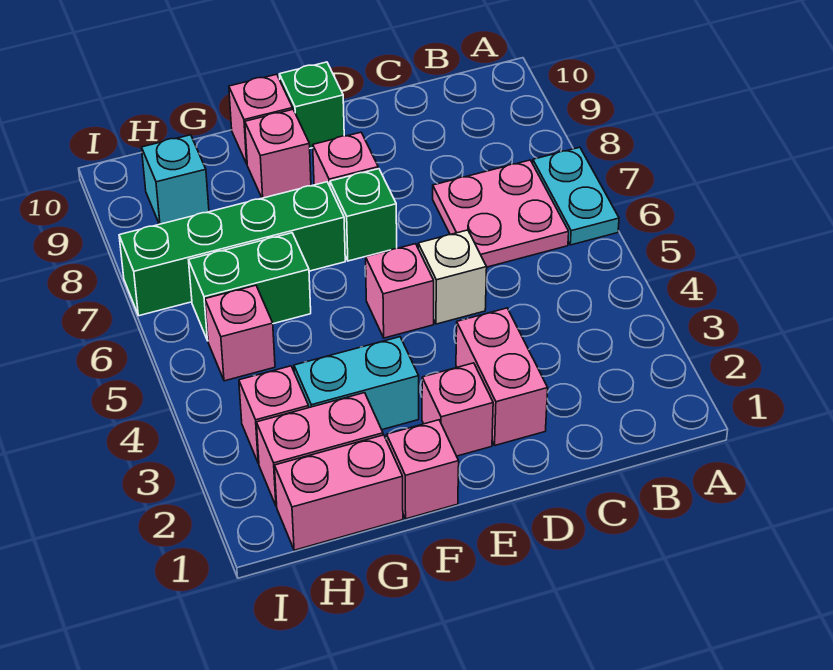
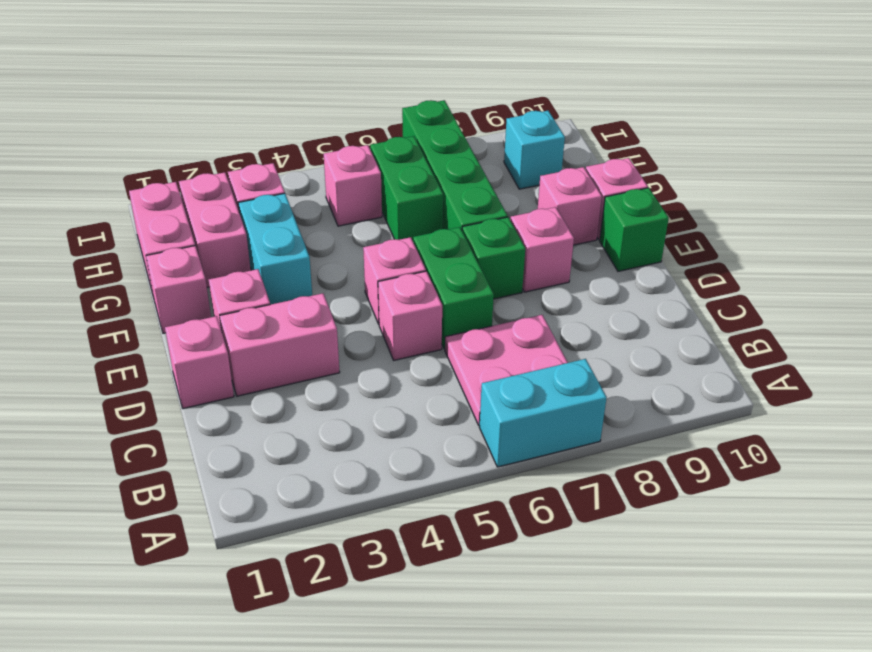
cyan 1x2 plate [533,147,619,245] -> cyan 1x2 brick [480,359,607,467]
none -> pink 1x1 brick [165,316,234,409]
white 1x1 brick [418,230,487,324] -> pink 1x1 brick [378,271,442,360]
none -> green 1x2 brick [413,227,494,349]

